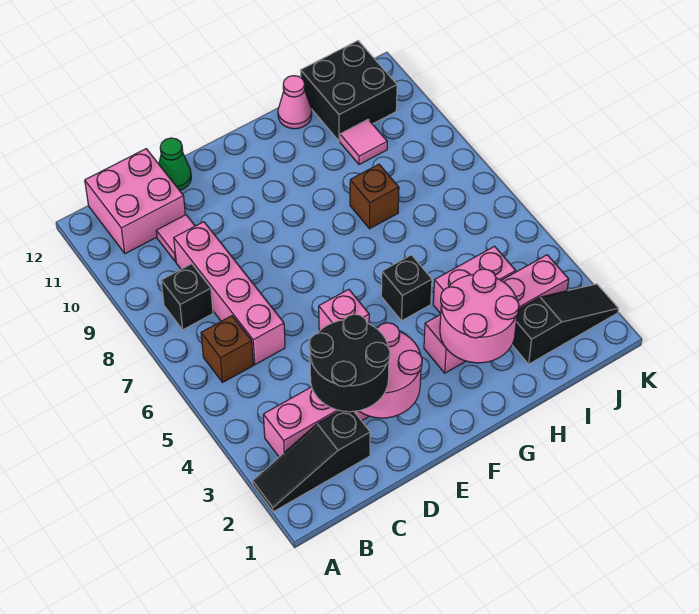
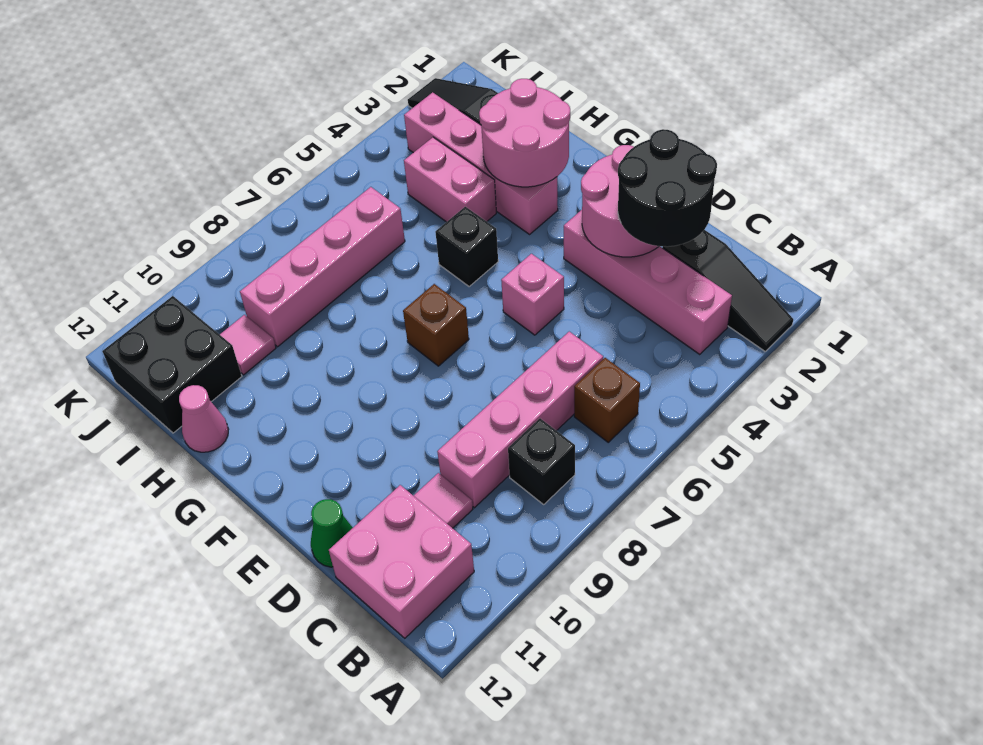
brown 1x1 brick [350,164,399,229] -> brown 1x1 brick moved to [403,284,469,366]
none -> pink 1x4 brick [240,187,405,347]

